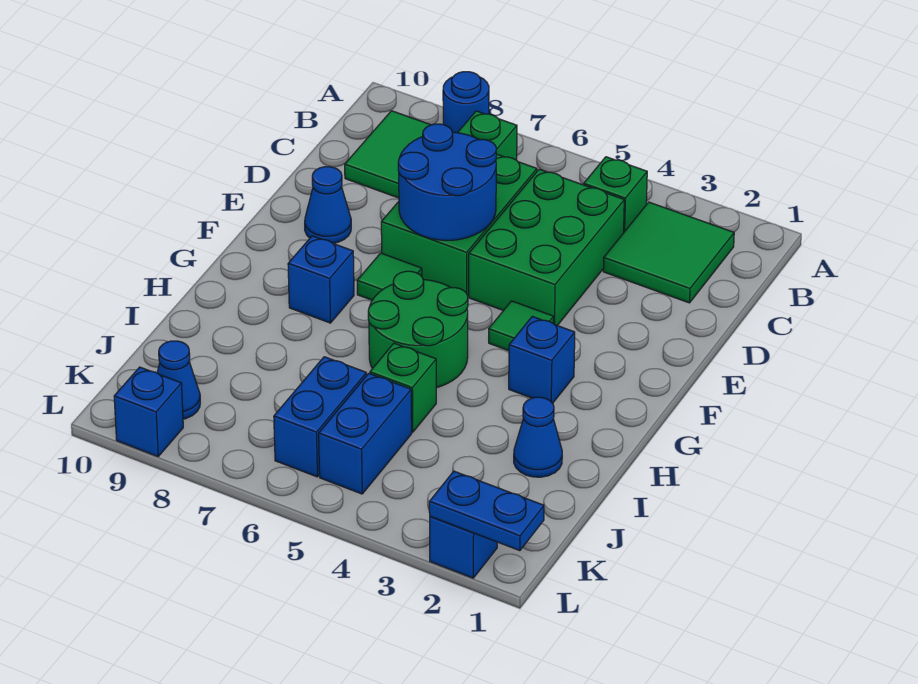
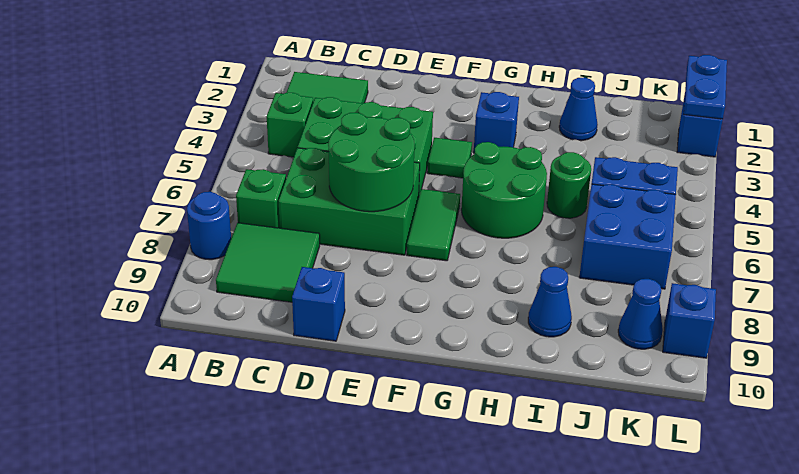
blue 2x2 round brick [398,124,496,240] -> green 2x2 round brick [328,113,414,212]
blue 1x1 cone [305,167,351,243] -> blue 1x1 cone moved to [528,267,572,337]
green 1x1 tile [357,253,422,300] -> green 1x2 tile [407,189,460,261]
blue 1x1 brick [288,236,354,323] -> blue 1x1 brick moved to [292,267,345,341]
green 1x1 brick [370,343,436,432] -> green 1x1 round brick [547,152,591,218]
blue 1x2 brick [274,357,367,477] -> blue 2x2 brick [579,184,676,289]

